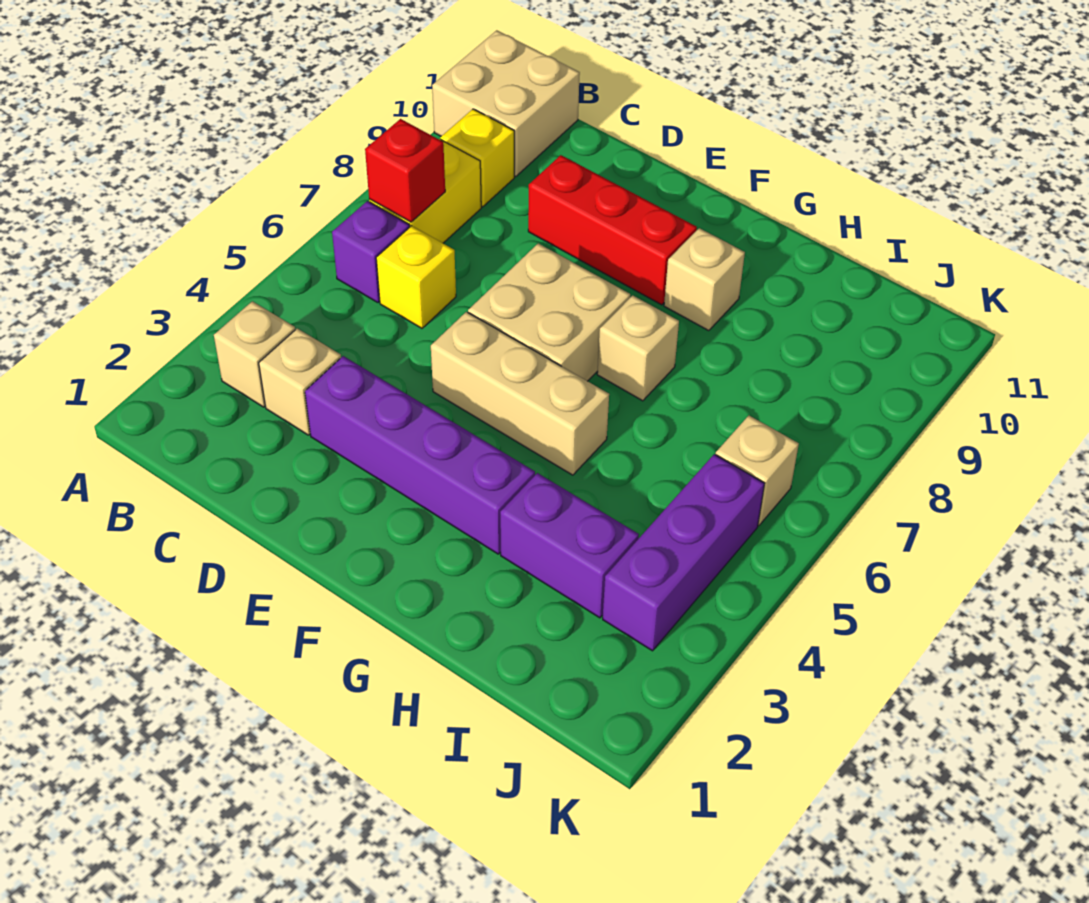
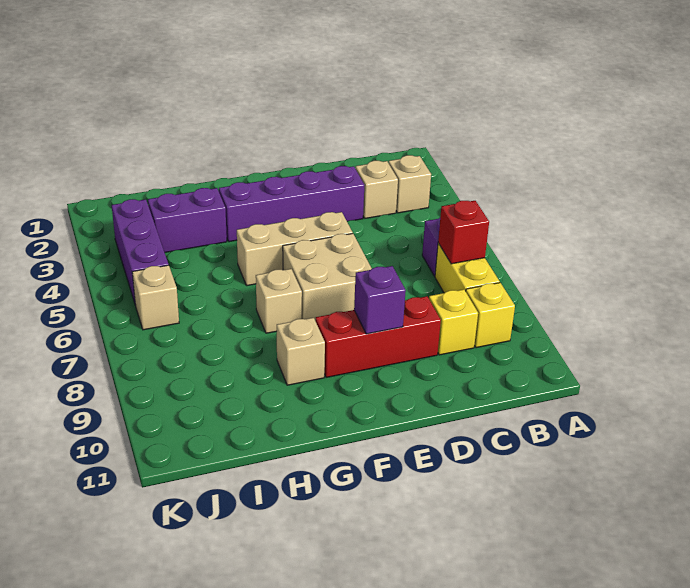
tan 2x2 brick [432,30,580,176] -> none
yellow 1x1 brick [376,226,456,328] -> yellow 1x1 brick moved to [429,289,478,355]
none -> purple 1x1 brick [354,266,406,334]

